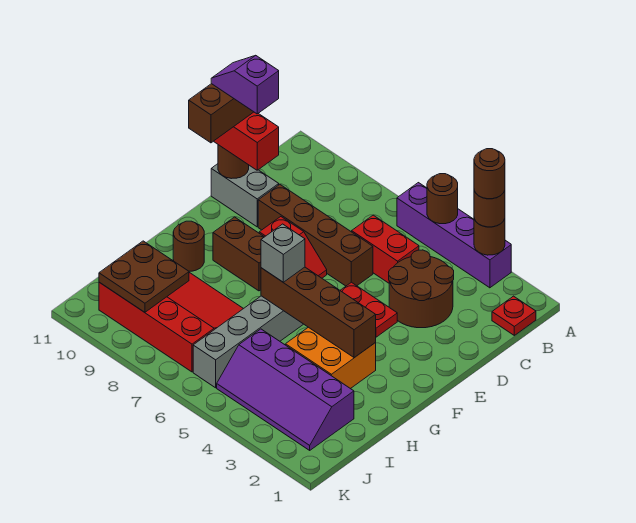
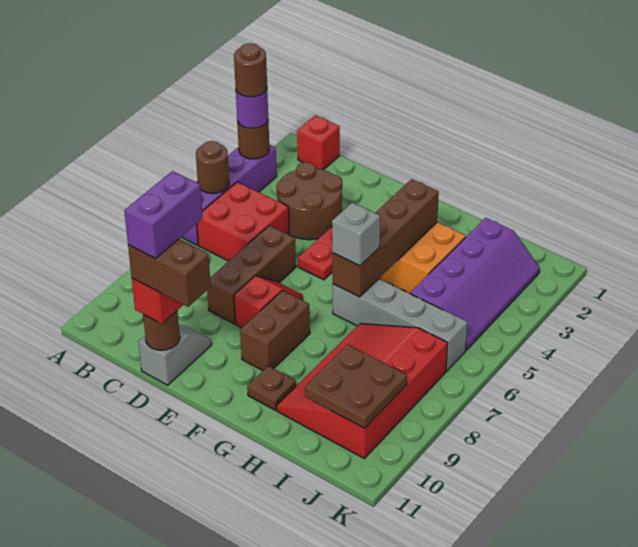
brown 1x1 round brick [474,190,505,227] -> purple 1x1 round brick [236,90,268,128]
red 1x1 plate [492,296,536,335] -> red 1x1 brick [297,115,340,170]
red 1x2 brick [352,215,419,283] -> red 2x2 brick [197,182,289,261]
brown 1x4 brick [258,185,373,286] -> brown 1x3 brick [207,225,296,324]
grey 1x2 brick [211,164,279,227] -> grey 1x2 slope [138,325,212,385]
purple 1x2 slope [211,55,279,114] -> purple 1x2 brick [124,171,203,259]
brown 1x1 round brick [173,221,204,271] -> brown 1x1 plate [247,366,296,410]

